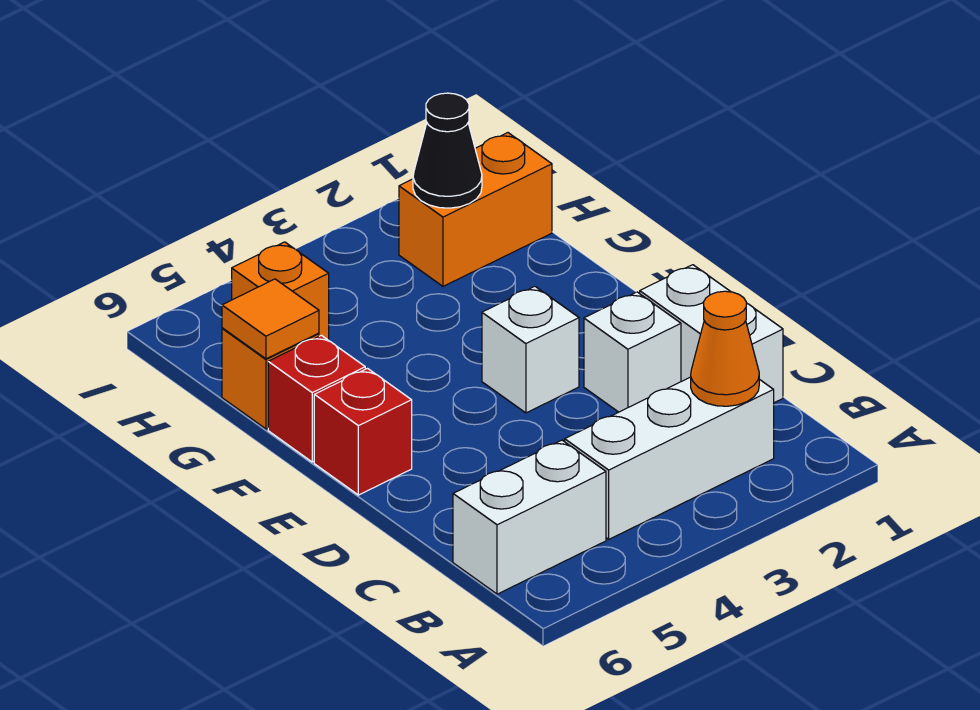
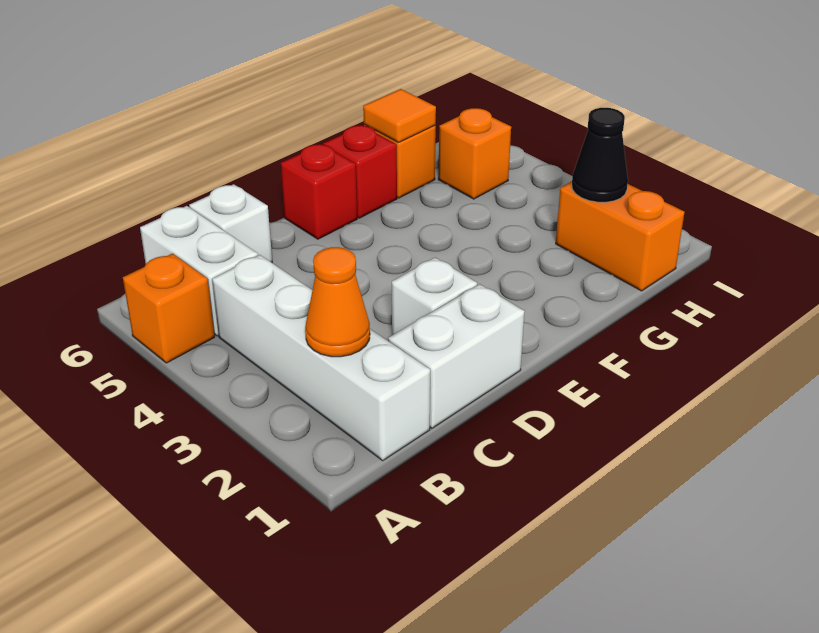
none -> orange 1x1 brick [123,254,215,363]
white 1x3 brick [565,377,774,539] -> white 1x4 brick [212,255,430,461]
white 1x1 brick [482,286,579,413] -> white 1x1 brick moved to [189,184,272,263]

